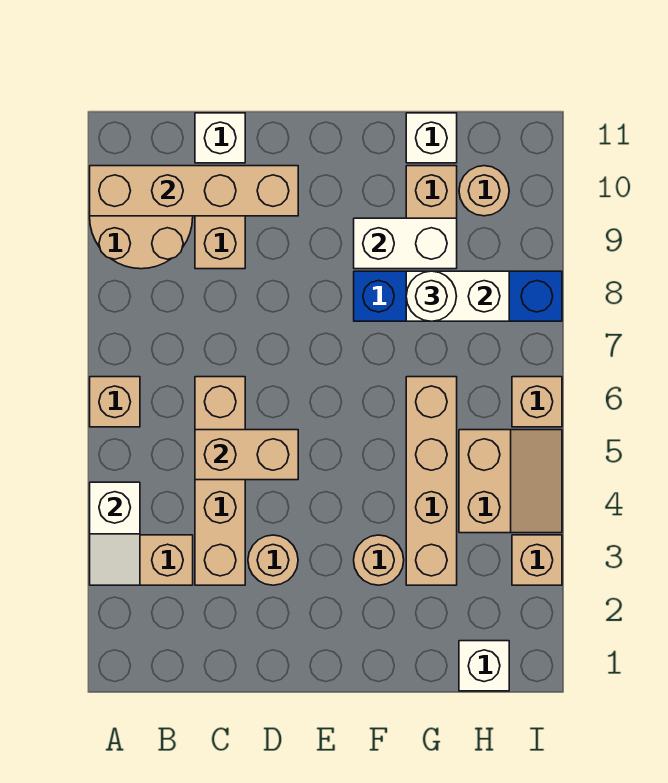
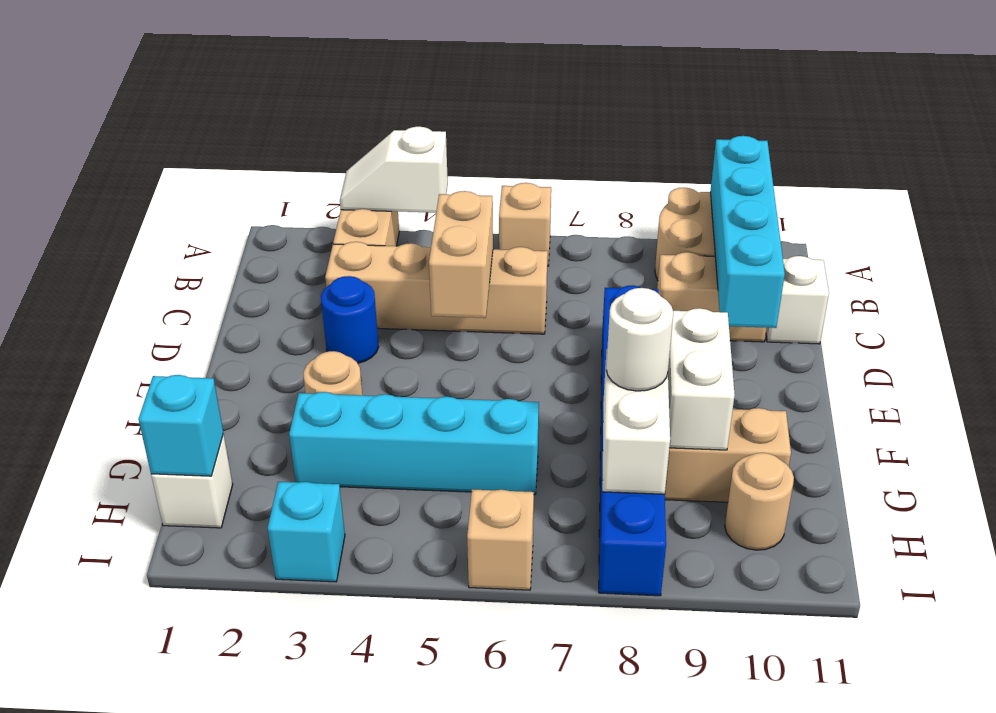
tan 1x4 brick [90,166,298,216] -> cyan 1x4 brick [710,136,785,328]
tan 1x1 round brick [248,535,298,585] -> blue 1x1 round brick [321,276,379,363]
blue 1x4 brick [354,271,562,321] -> blue 1x6 brick [599,286,666,596]
tan 1x4 brick [406,377,457,585] -> cyan 1x4 brick [289,392,539,495]
white 1x1 brick [406,113,457,163] -> none
none -> cyan 1x1 brick [138,375,223,476]
tan 2x2 slope [459,430,562,533] -> none
tan 1x1 brick [512,535,562,585] -> cyan 1x1 brick [268,482,345,582]

